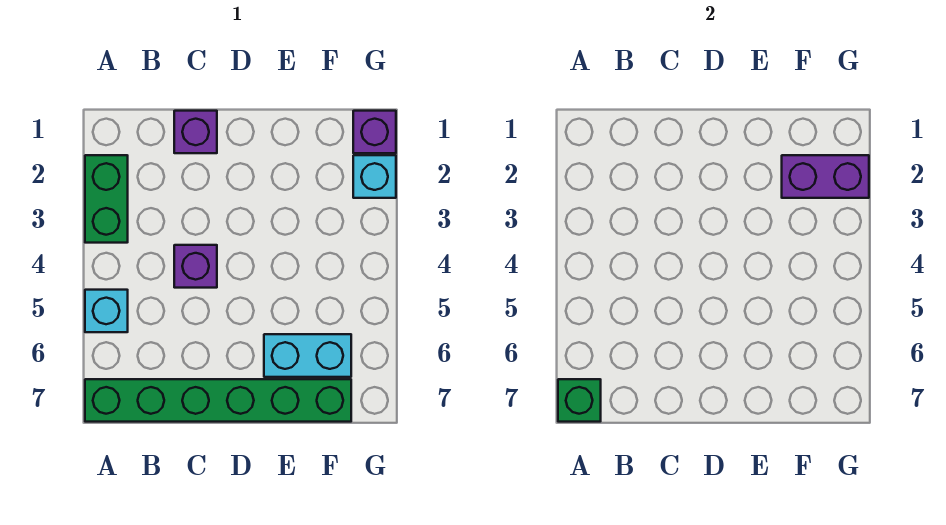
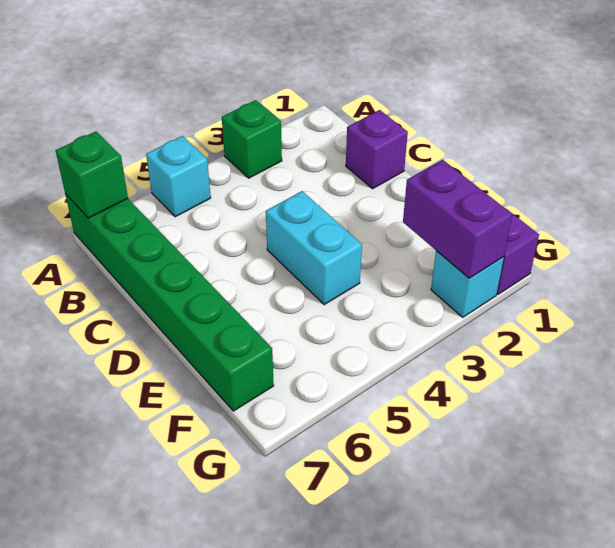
green 1x2 brick [85,155,128,243] -> green 1x1 brick [222,100,282,178]
purple 1x1 brick [174,245,217,288] -> none
cyan 1x2 brick [264,334,351,377] -> cyan 1x2 brick moved to [266,191,362,305]

